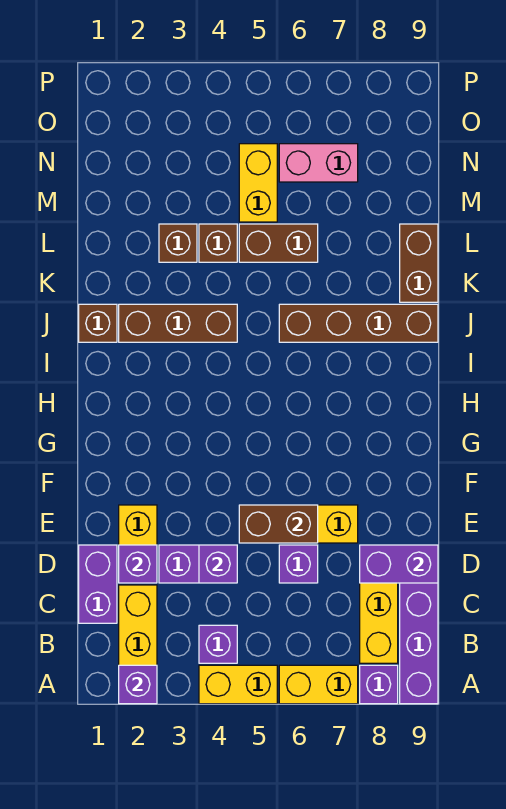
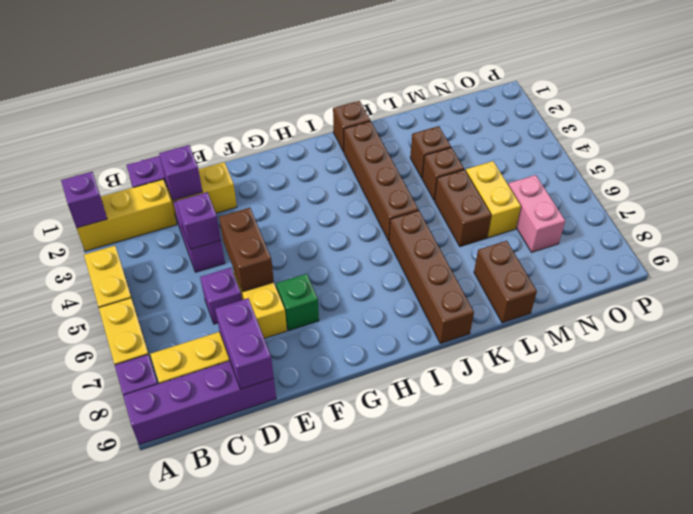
purple 1x1 brick [199,625,237,663] -> none
none -> green 1x1 brick [276,274,319,330]
brown 1x3 brick [119,304,237,342] -> brown 1x4 brick [344,121,418,241]
brown 1x2 brick [400,224,438,302] -> brown 1x2 brick turned to [474,241,537,323]
yellow 1x2 brick [239,144,277,222] -> yellow 1x2 brick turned to [466,161,521,237]

